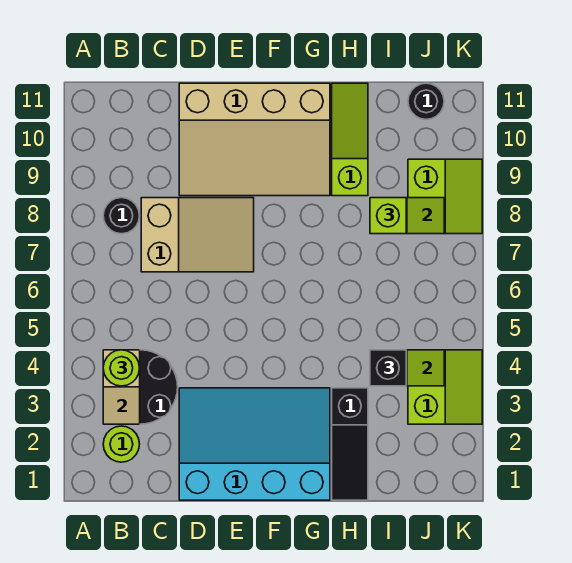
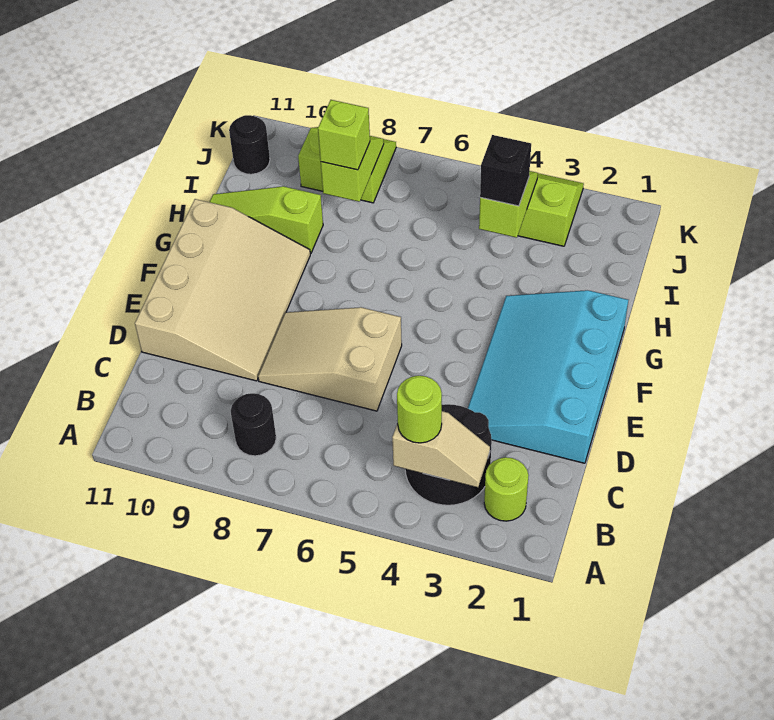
tan 2x3 slope [141,198,254,272] -> tan 2x3 slope turned to [258,307,402,411]
black 1x3 slope [332,388,368,500] -> none

